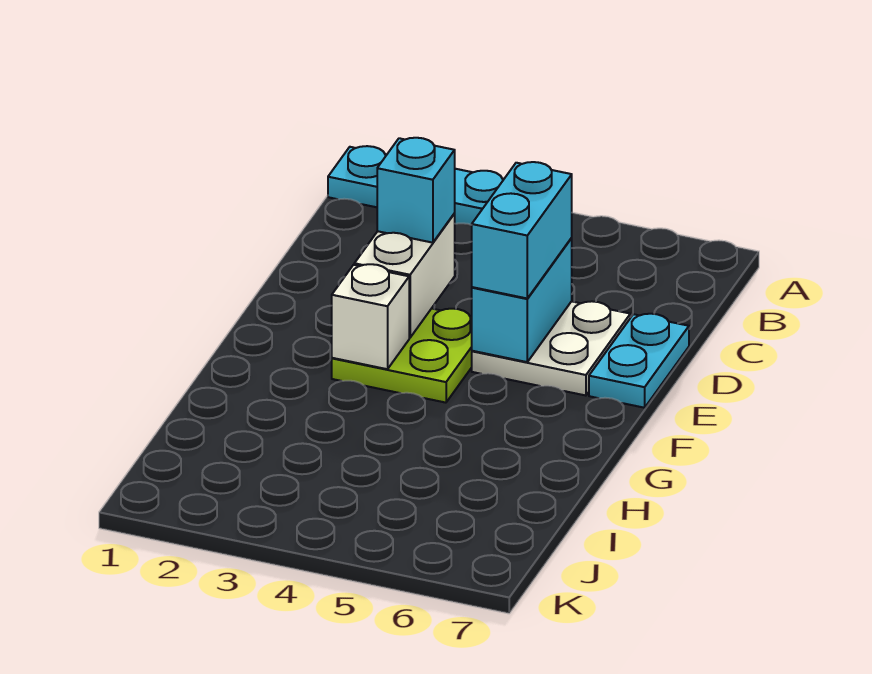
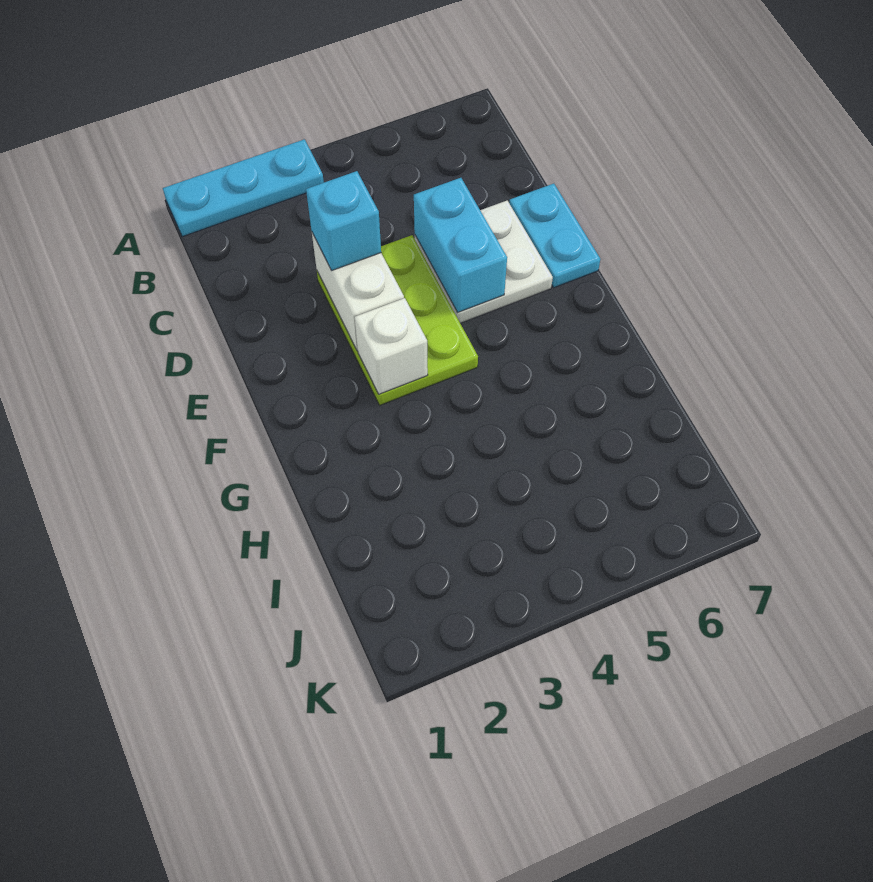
cyan 1x2 brick [472,162,572,298] -> none
lime 2x2 plate [332,309,472,403] -> lime 2x3 plate [317,235,478,405]

